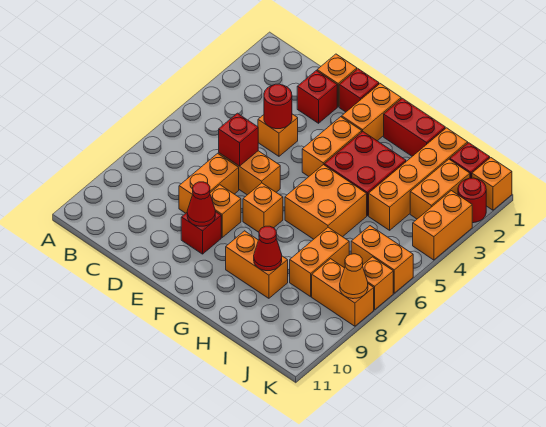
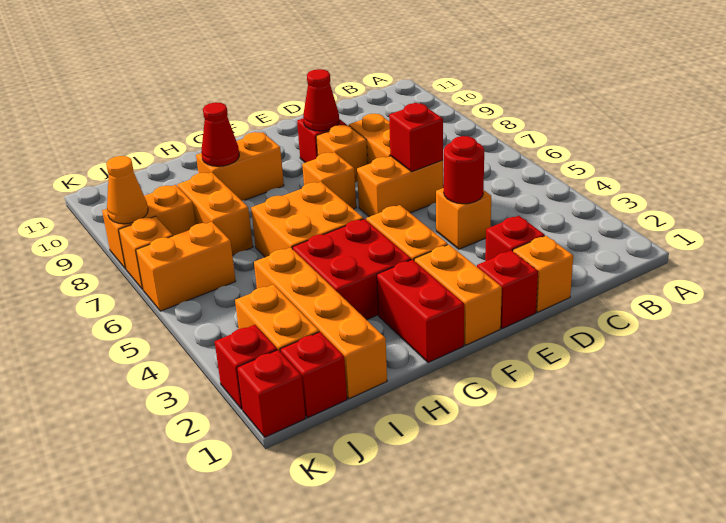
red 1x2 brick [384,98,445,156] -> red 1x2 brick turned to [377,260,464,362]
orange 1x1 brick [472,158,512,210] -> red 1x1 brick [237,350,305,437]
red 1x1 round brick [458,178,486,223] -> red 1x1 brick [215,325,277,409]
orange 1x2 brick [413,191,472,260] -> none

